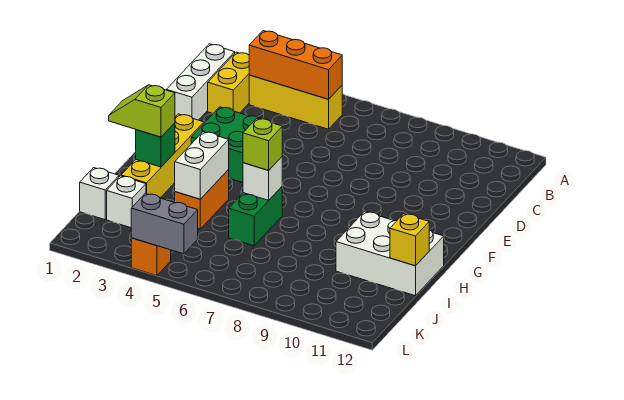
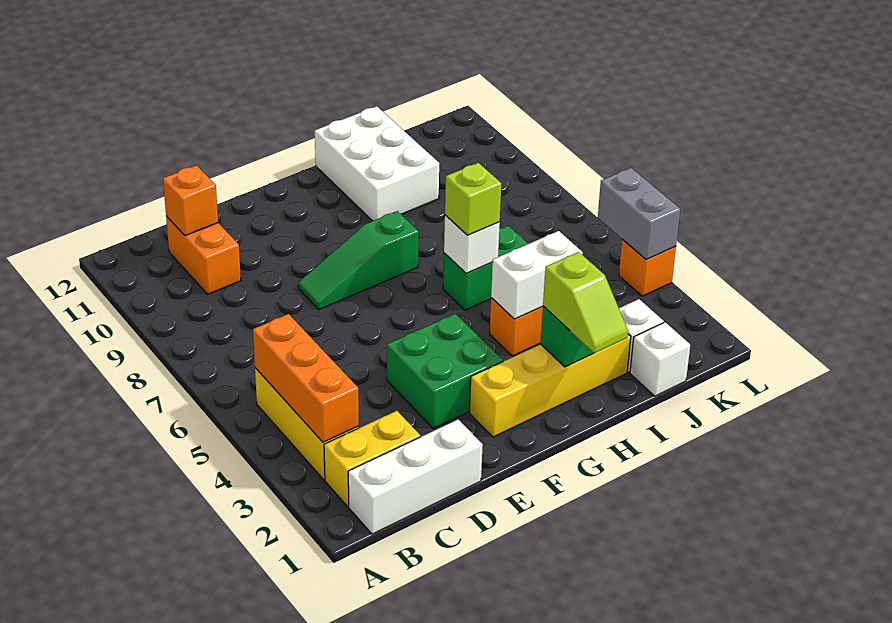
none -> orange 1x2 brick [166,216,241,294]
none -> orange 1x1 brick [163,165,218,236]
none -> green 1x3 slope [298,211,419,310]
yellow 1x1 brick [390,214,429,266] -> none

